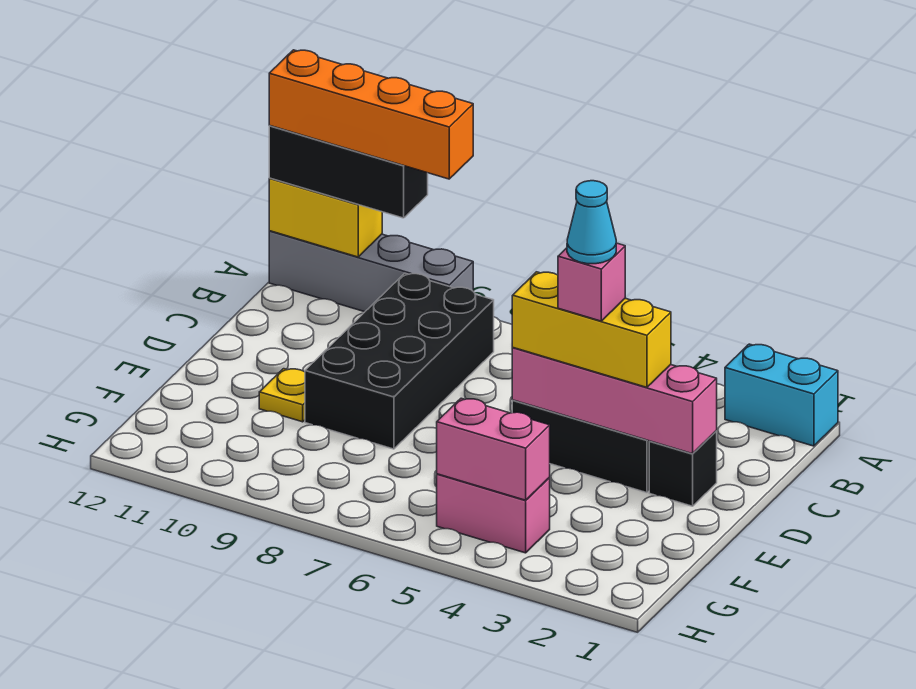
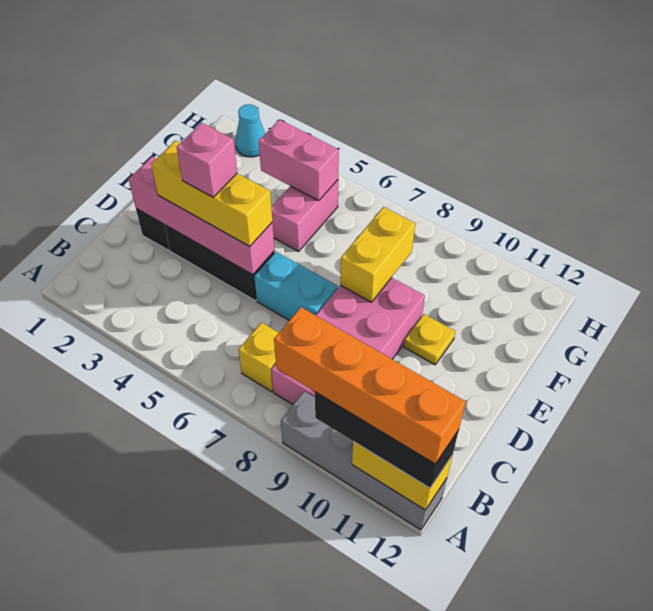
cyan 1x2 brick [725,344,838,446] -> cyan 1x2 brick moved to [254,252,338,320]
none -> yellow 1x1 brick [239,323,279,392]
black 2x4 brick [305,273,494,449] -> pink 2x4 brick [271,278,425,405]
cyan 1x1 cone [567,181,616,264] -> cyan 1x1 cone moved to [235,104,265,157]
none -> yellow 1x2 brick [340,207,415,302]
pink 1x2 brick [437,474,550,553] -> pink 1x2 brick turned to [271,180,338,252]

